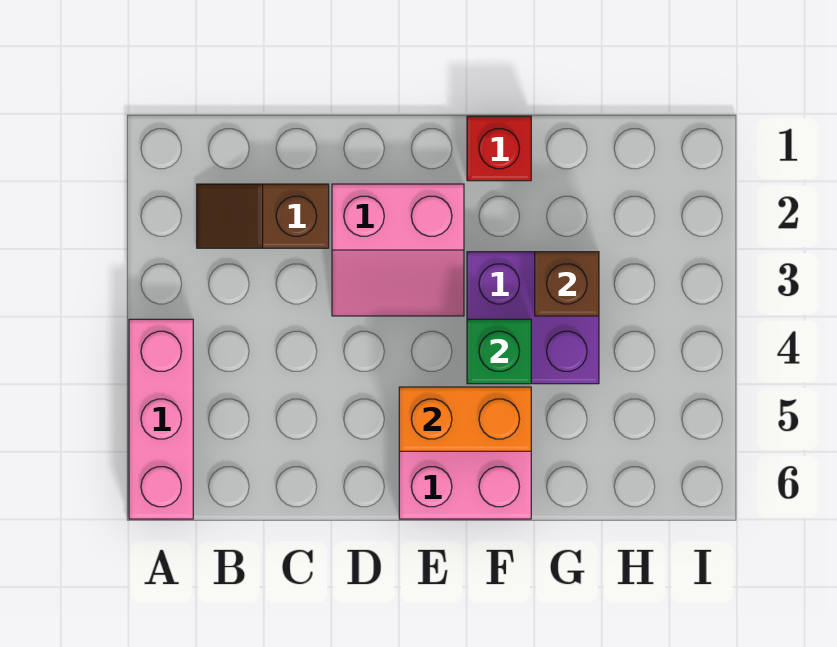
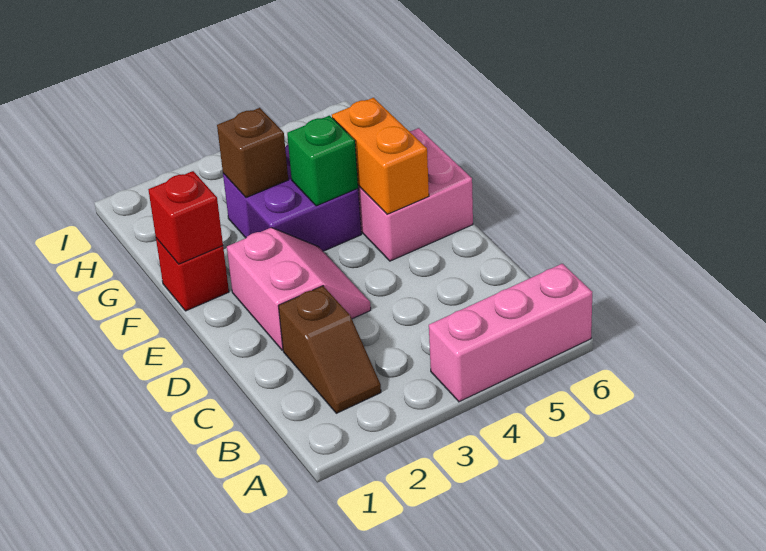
none -> red 1x1 brick [148,171,223,264]

